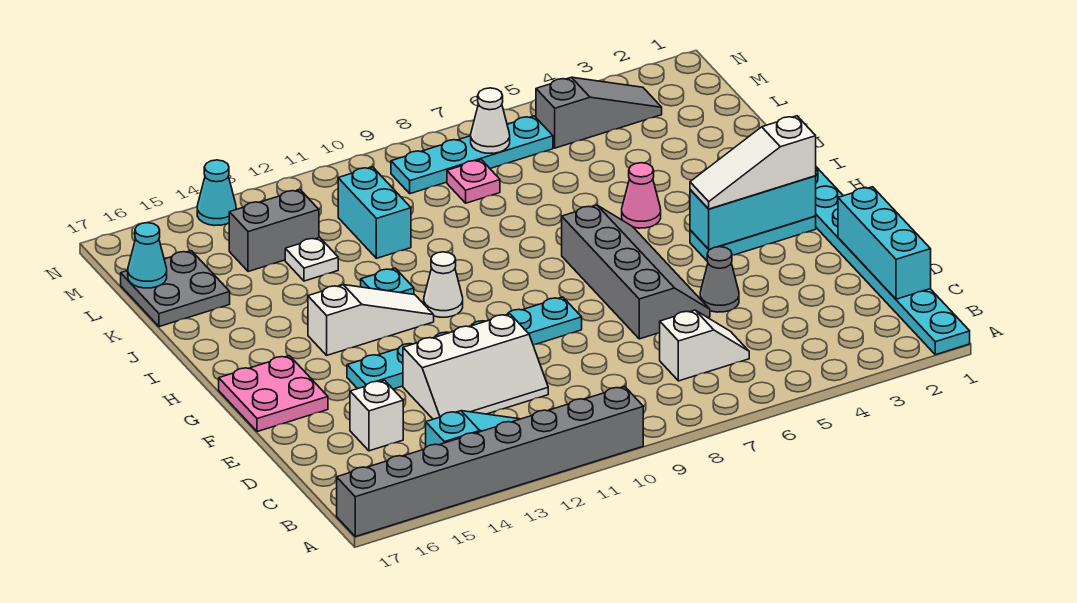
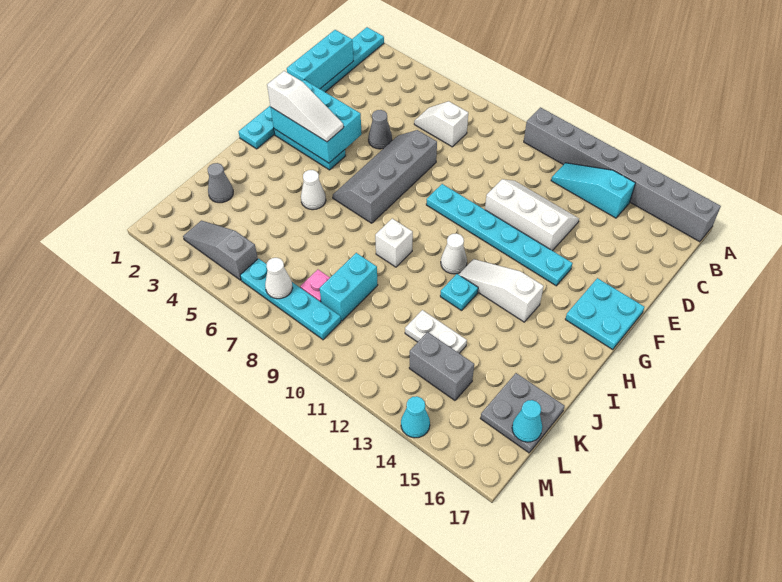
white 1x1 brick [350,380,403,451] -> white 1x1 brick moved to [375,219,413,267]
pink 2x2 plate [219,356,328,432] -> cyan 2x2 plate [565,278,644,350]
cyan 1x3 brick [690,176,816,249] -> cyan 2x3 brick [271,80,362,163]
pink 1x1 cone [622,163,661,228] -> white 1x1 cone [301,170,326,210]
none -> grey 1x1 cone [208,163,233,203]
cyan 1x2 brick [338,167,411,258] -> cyan 1x2 brick moved to [320,253,378,321]
white 1x1 plate [285,238,338,281] -> white 1x2 plate [405,310,467,353]

